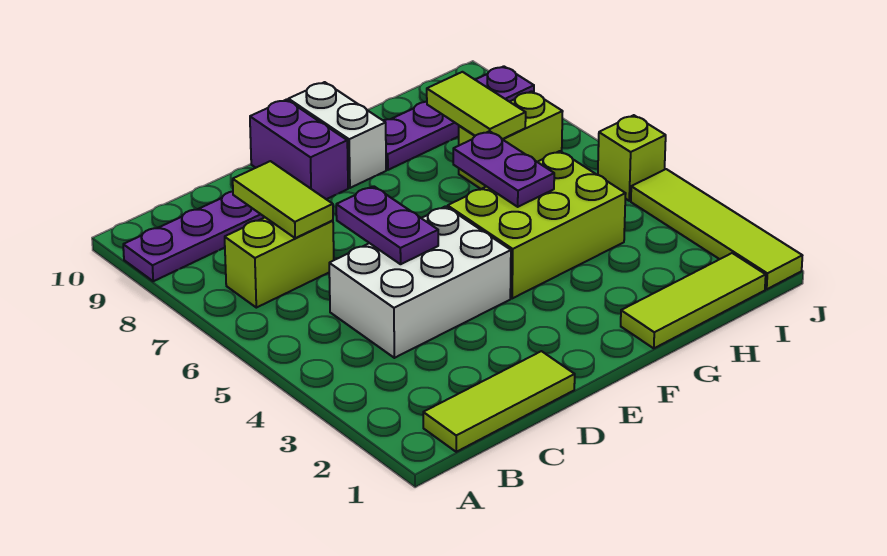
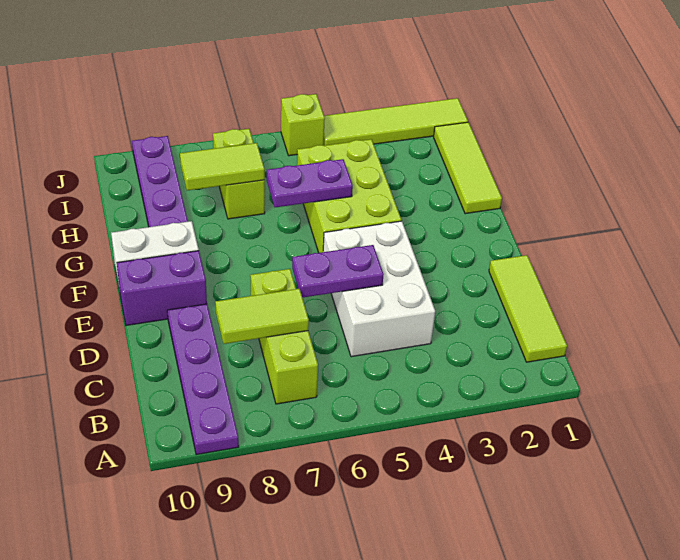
lime 1x2 brick [225,218,334,308] -> lime 1x3 brick [250,269,318,404]

